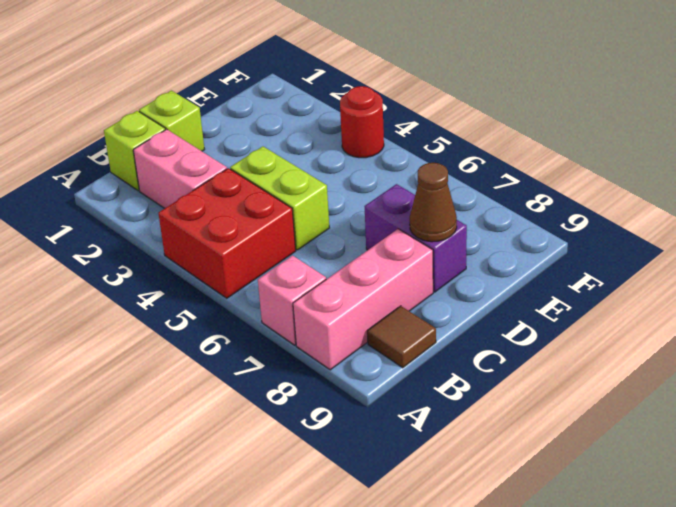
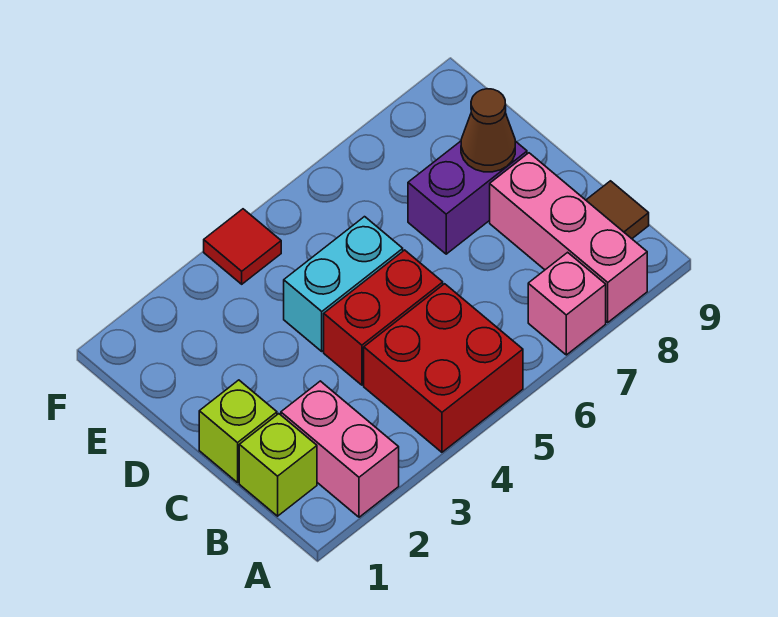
pink 1x2 brick [133,129,227,208] -> pink 1x2 brick turned to [281,381,399,517]
lime 1x2 brick [230,146,329,250] -> red 1x2 brick [324,250,443,385]
none -> cyan 1x2 brick [284,217,403,351]
red 1x1 round brick [340,86,384,158] -> red 1x1 tile [204,209,281,284]

